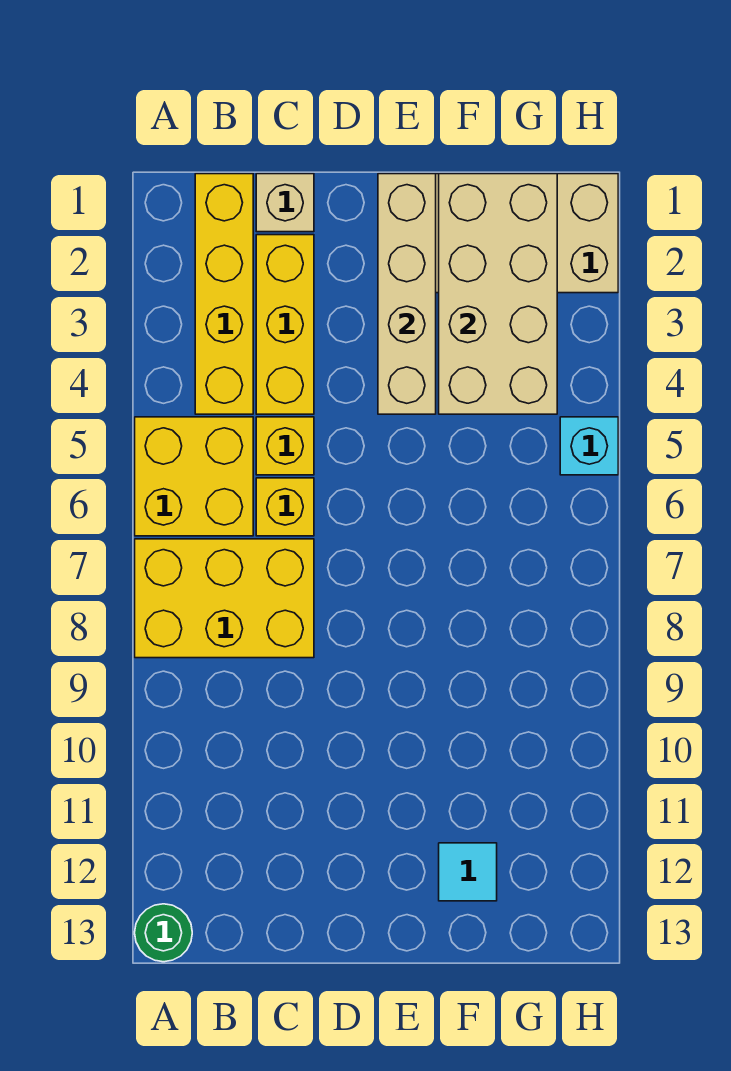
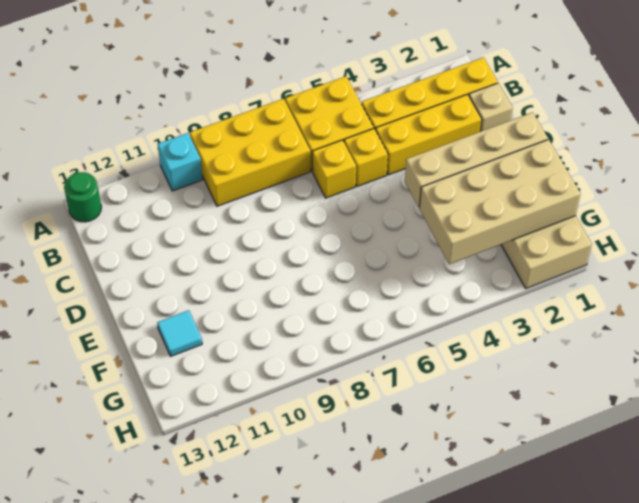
yellow 2x3 brick [135,539,314,658] -> yellow 2x3 brick turned to [190,99,310,206]
cyan 1x1 brick [560,417,618,475] -> cyan 1x1 brick moved to [158,133,203,191]

